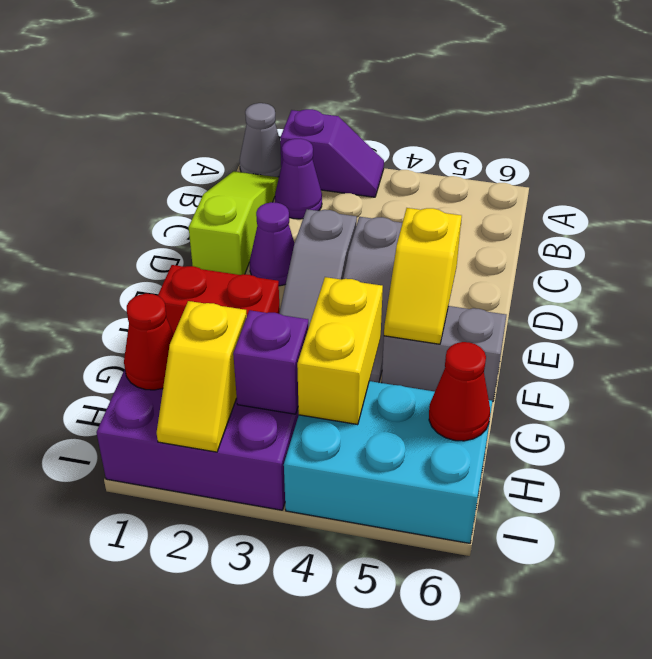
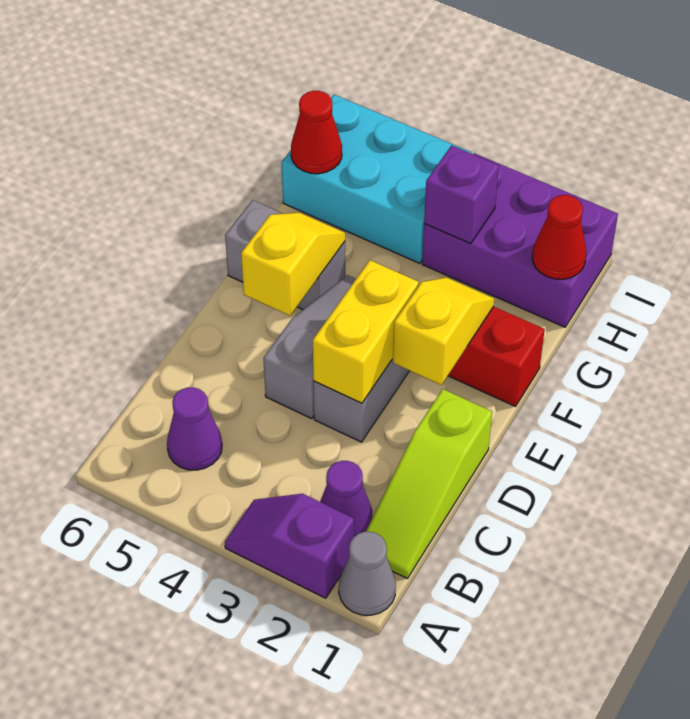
purple 1x1 cone [250,202,294,286] -> purple 1x1 cone moved to [167,387,222,470]
yellow 1x2 brick [297,277,383,425] -> yellow 1x2 brick moved to [313,260,419,403]
yellow 1x2 slope [157,301,247,452] -> yellow 1x2 slope moved to [393,277,494,385]

